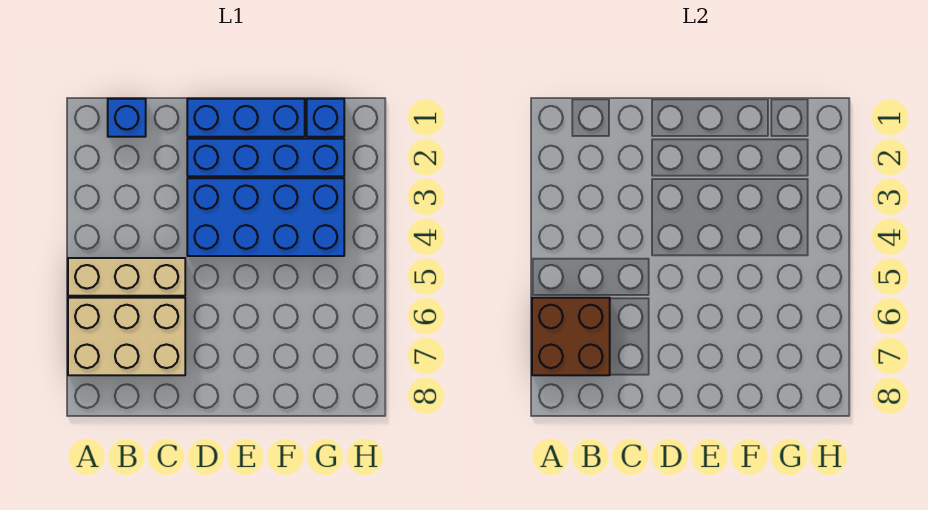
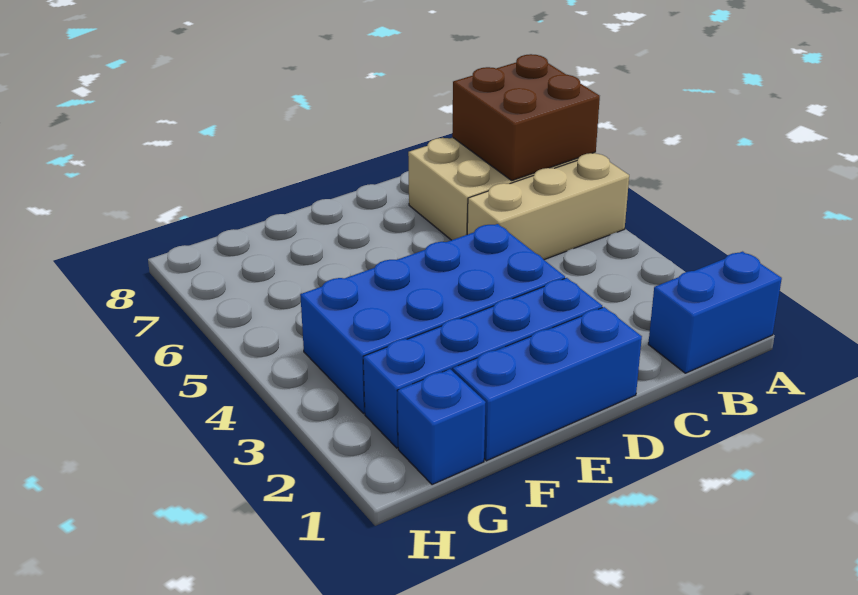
blue 1x1 brick [108,99,146,137] -> blue 1x2 brick [648,252,782,373]

